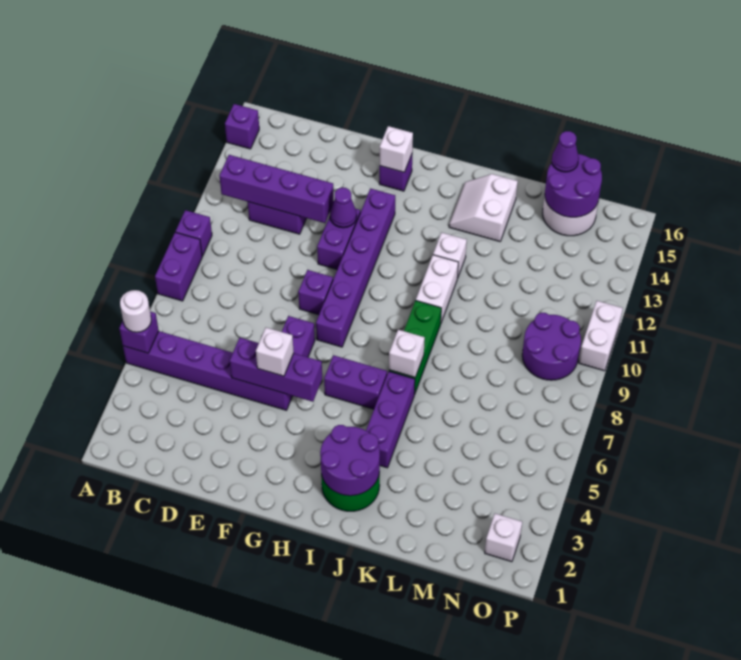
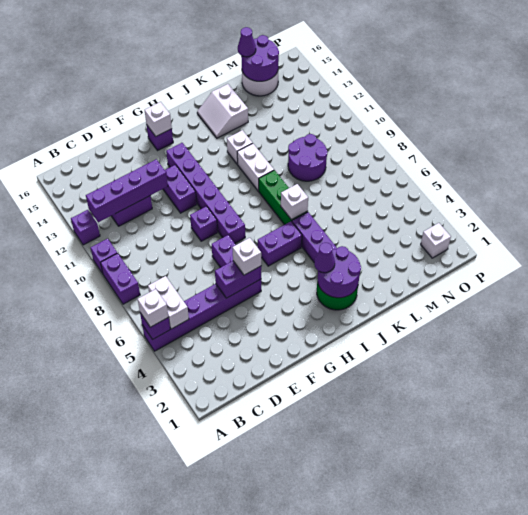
white 1x1 round brick [120,290,151,332] -> white 1x1 brick [138,289,168,327]
purple 1x1 brick [225,104,259,149] -> purple 1x1 brick moved to [71,210,100,245]
purple 1x3 brick [230,338,322,402] -> purple 1x2 brick [215,261,261,298]
purple 1x1 cone [330,188,357,228] -> purple 1x1 cone moved to [314,243,335,273]
purple 2x2 round brick [522,313,581,380] -> purple 2x2 round brick moved to [288,134,328,181]
white 1x2 brick [579,301,623,371] -> white 1x2 brick moved to [148,276,189,329]

